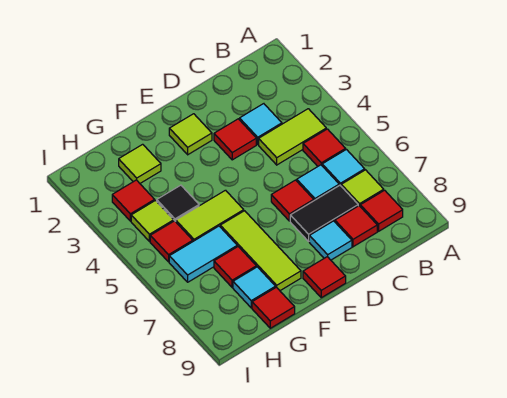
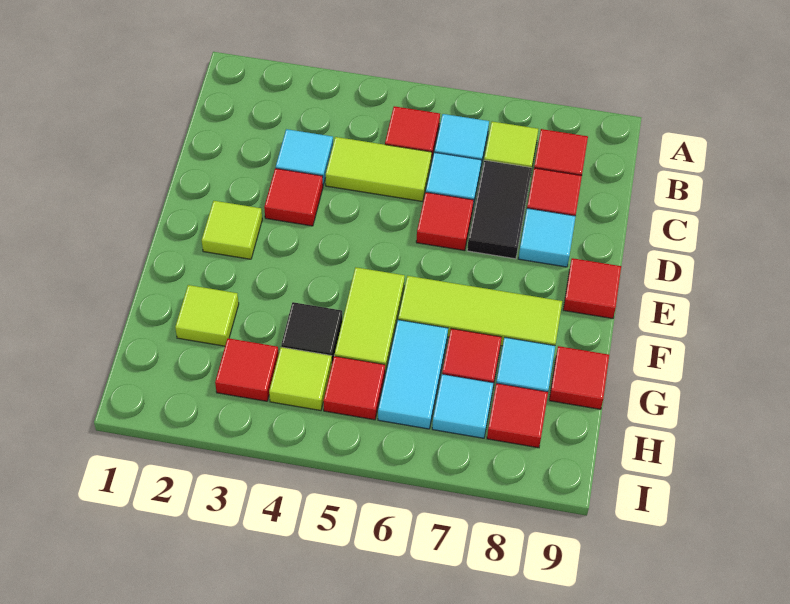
lime 1x2 tile [259,109,326,165] -> lime 1x2 tile turned to [326,137,432,202]
none -> cyan 1x1 tile [432,374,494,438]
none -> red 1x1 tile [487,383,548,448]

